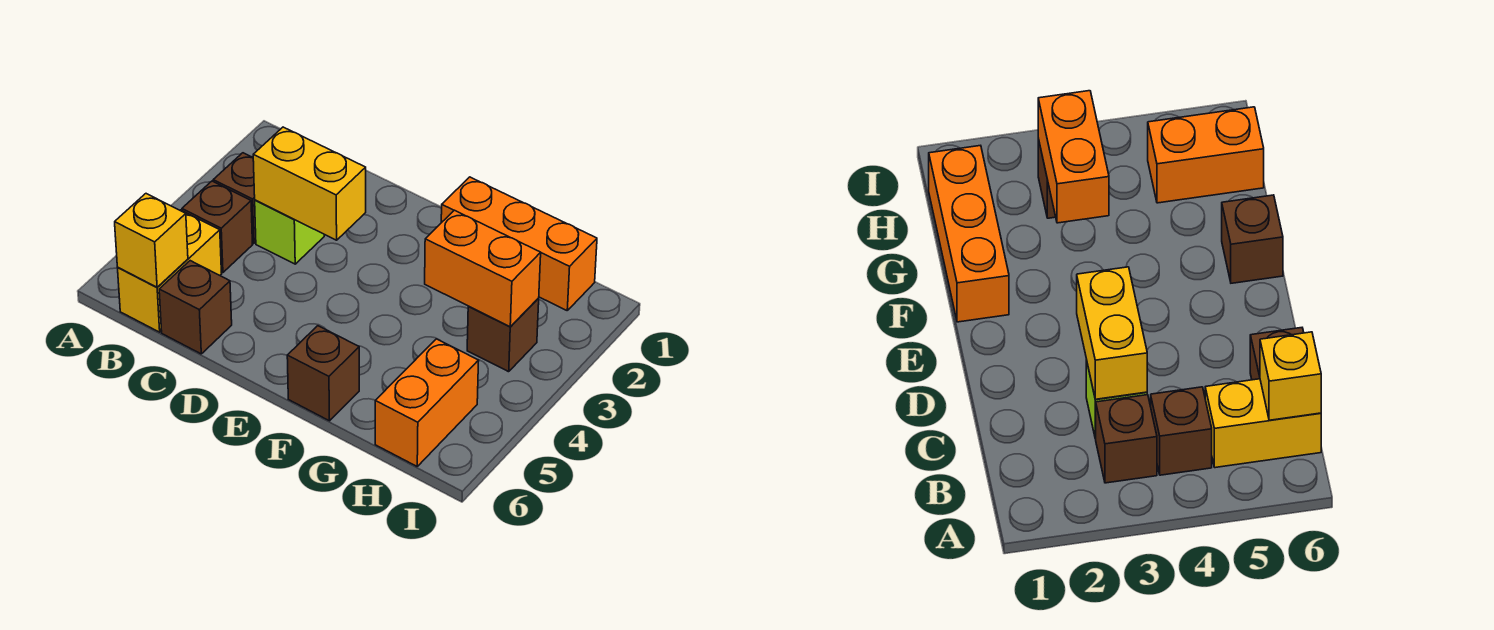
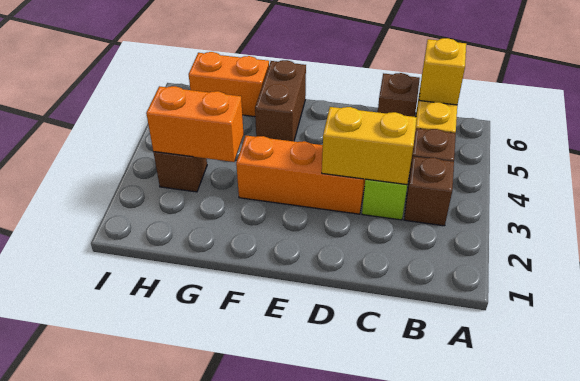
orange 1x3 brick [441,177,597,310] -> orange 1x3 brick moved to [236,136,365,214]
brown 1x1 brick [287,326,359,421] -> brown 1x2 brick [255,60,306,141]
orange 1x2 brick [375,339,479,466] -> orange 1x2 brick turned to [189,52,269,117]

